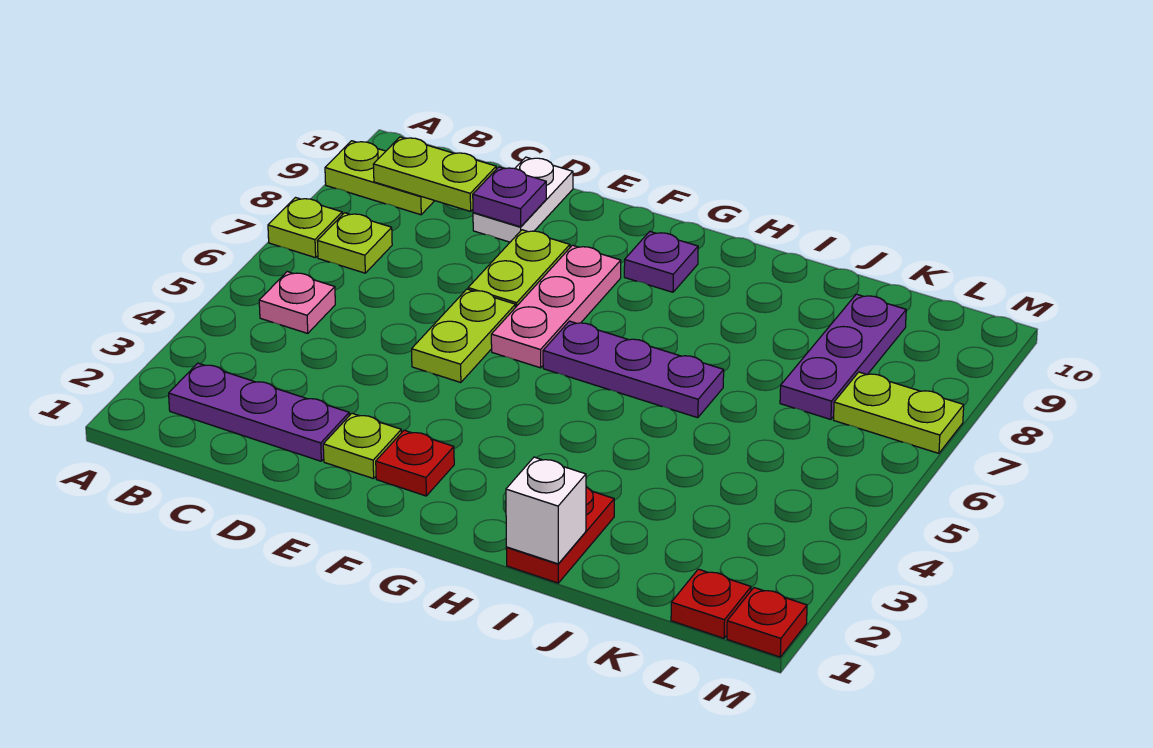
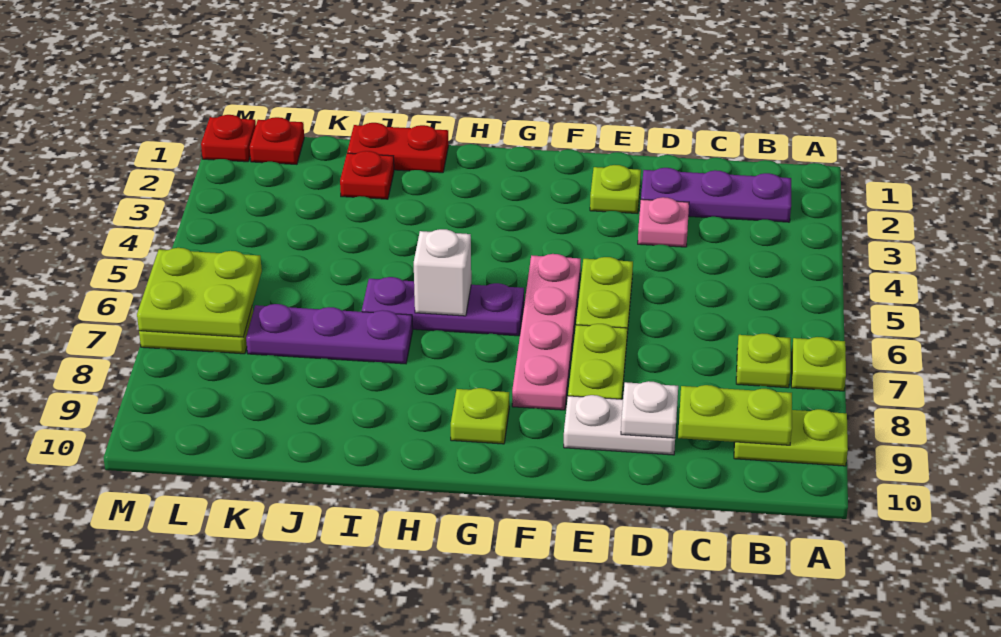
pink 1x1 plate [259,272,335,333] -> pink 1x1 plate moved to [638,197,689,247]
white 1x2 plate [473,157,573,242] -> white 1x2 plate turned to [564,395,675,455]
purple 1x1 plate [473,167,546,227] -> white 1x1 plate [621,381,678,438]
red 1x1 plate [376,430,454,496] -> red 1x1 plate moved to [340,151,394,199]
pink 1x3 plate [491,245,621,368] -> pink 1x4 plate [512,254,581,410]
purple 1x1 plate [624,232,698,292] -> lime 1x1 plate [451,388,509,444]
red 1x2 plate [506,487,614,583] -> red 1x2 plate turned to [347,123,449,173]
white 1x1 brick [506,457,586,564] -> white 1x1 brick moved to [414,229,471,316]
purple 1x3 plate [780,294,906,419] -> purple 1x3 plate turned to [246,304,413,364]
none -> lime 2x2 plate [137,248,262,337]

